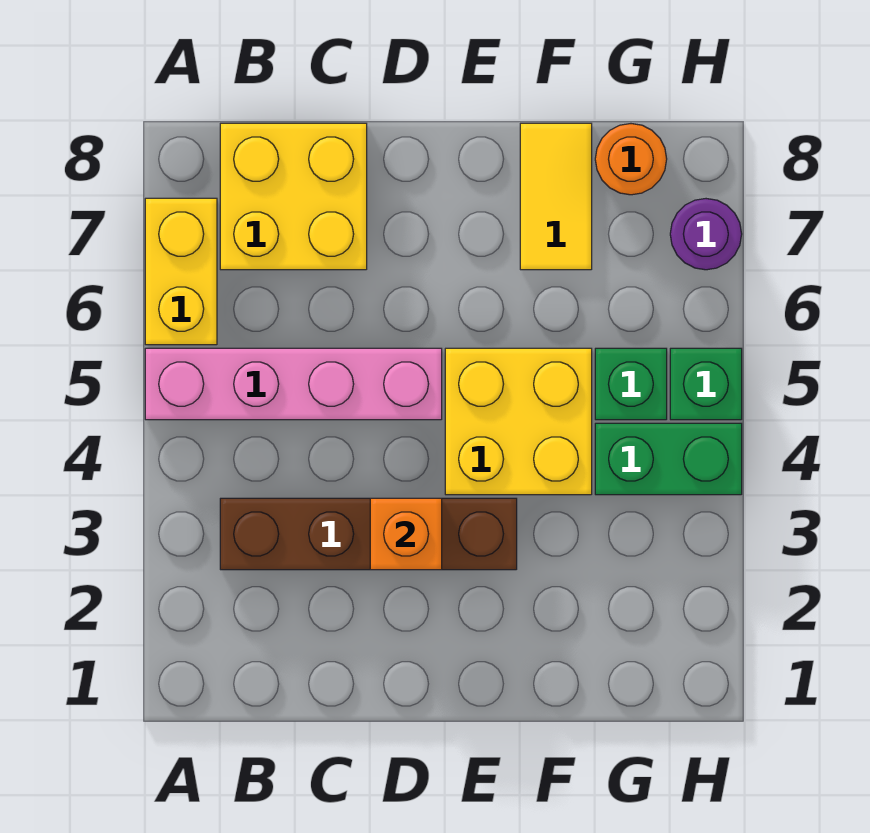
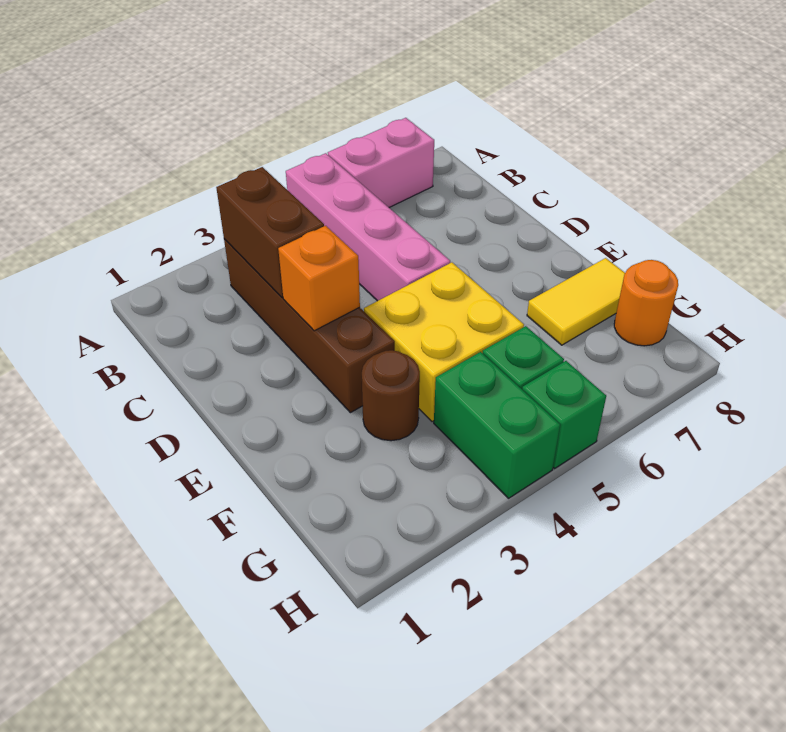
yellow 1x2 brick [145,198,217,345] -> pink 1x2 brick [328,118,434,207]
none -> brown 1x2 brick [216,167,324,298]
yellow 2x2 brick [220,123,367,270] -> none
none -> brown 1x1 round brick [362,350,420,441]
purple 1x1 round brick [670,199,742,270] -> none

